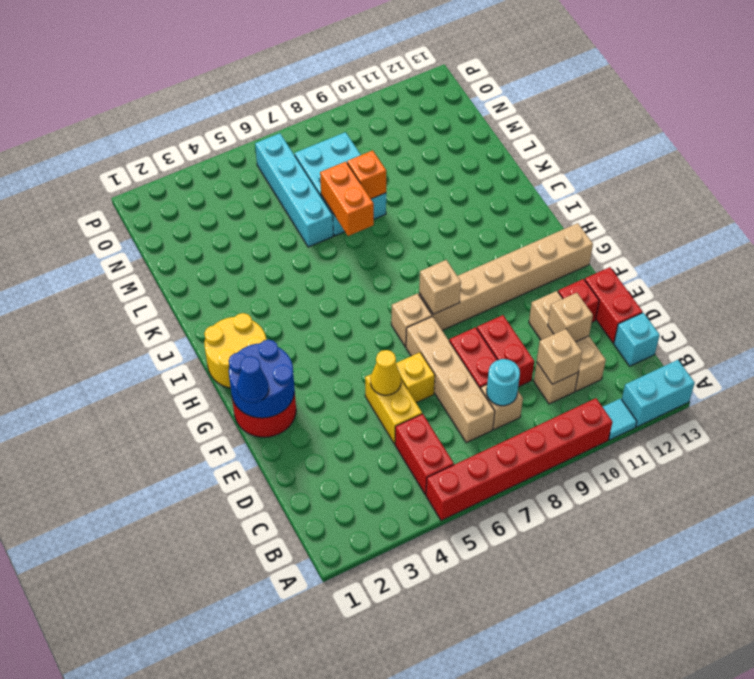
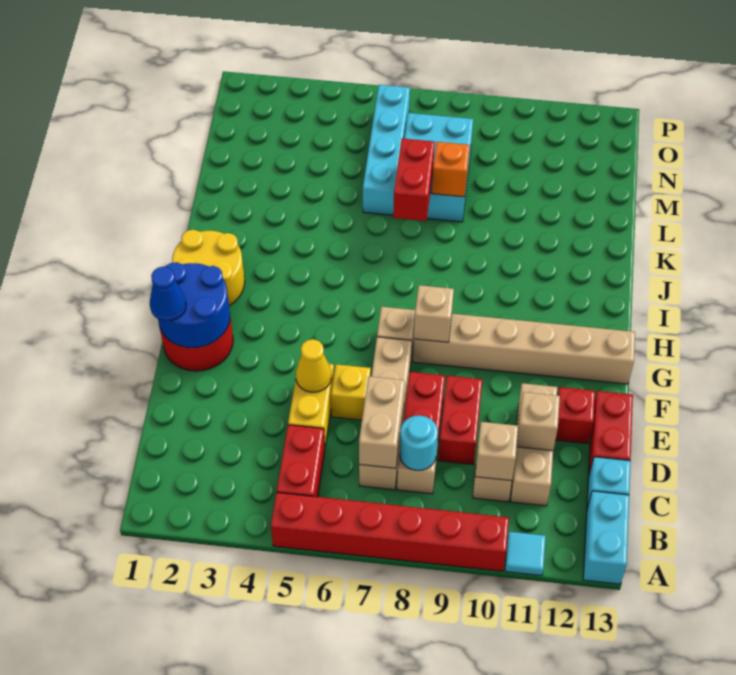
cyan 1x2 brick [622,360,695,427] -> cyan 1x2 brick turned to [583,491,629,584]
none -> tan 1x2 brick [359,376,405,468]
orange 1x2 brick [320,162,374,236] -> red 1x2 brick [393,139,435,221]

